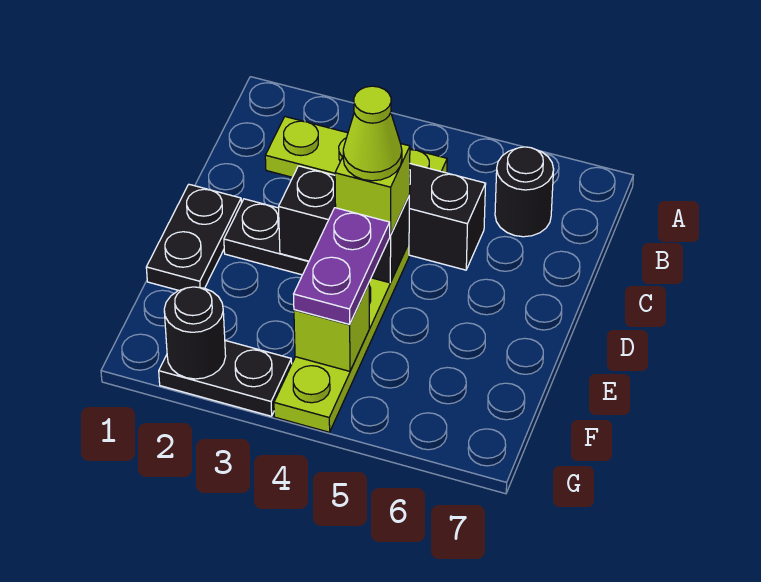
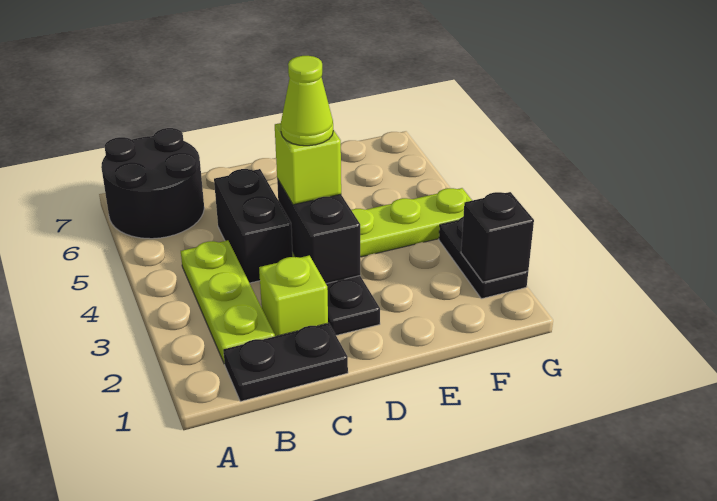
black 1x1 round brick [495,147,554,237] -> black 2x2 round brick [101,128,204,239]
black 1x2 plate [146,184,241,290] -> black 1x2 plate moved to [223,323,348,401]
purple 1x2 plate [294,208,390,324] -> none
lime 1x1 brick [294,284,369,371] -> lime 1x1 brick moved to [259,255,328,336]
black 1x1 round brick [164,287,226,379] -> black 1x1 brick [461,192,534,282]

